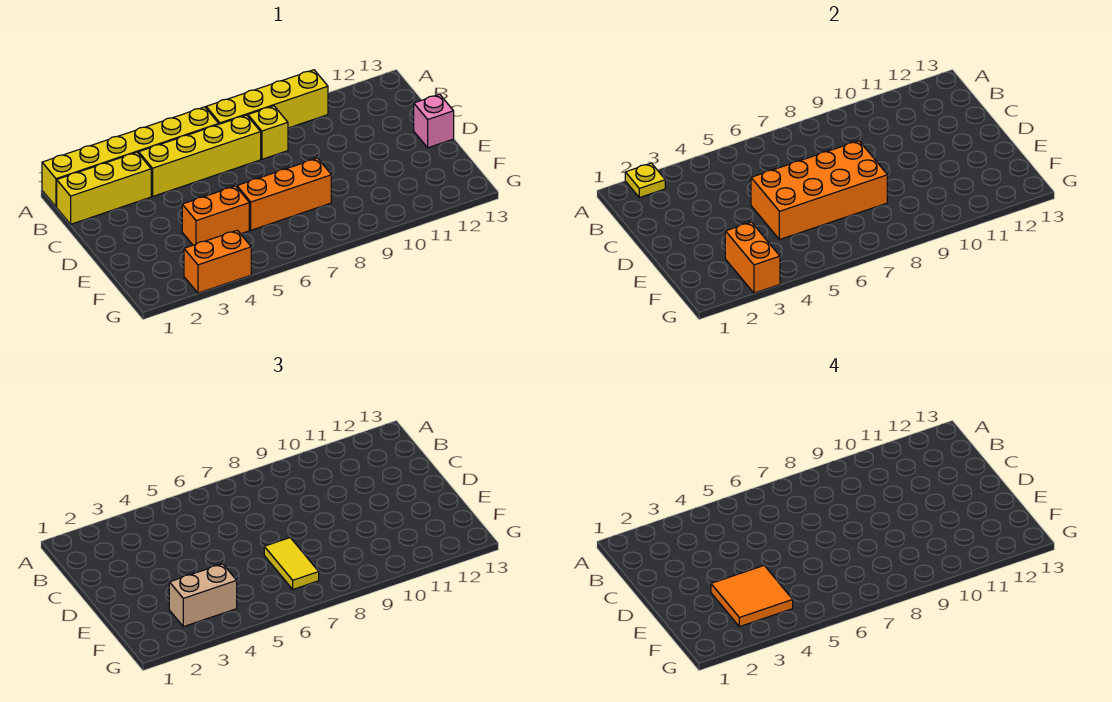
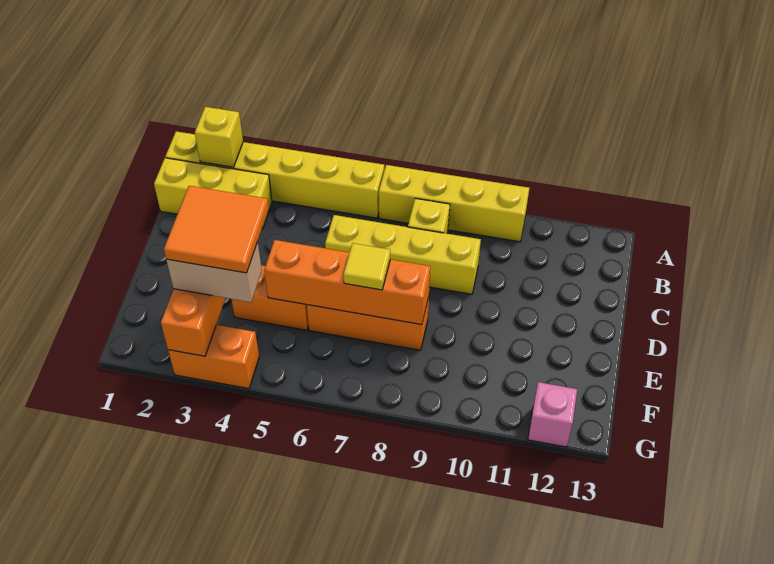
yellow 1x1 plate [625,163,665,198] -> yellow 1x1 brick [195,107,243,167]
yellow 1x4 brick [139,115,261,196] -> yellow 1x4 brick moved to [325,215,481,294]
orange 2x4 brick [751,141,887,240] -> orange 1x4 brick [264,240,430,325]
pink 1x1 brick [414,94,454,148] -> pink 1x1 brick moved to [528,382,577,447]
yellow 1x2 tile [264,538,319,589] -> yellow 1x1 tile [344,243,390,290]

